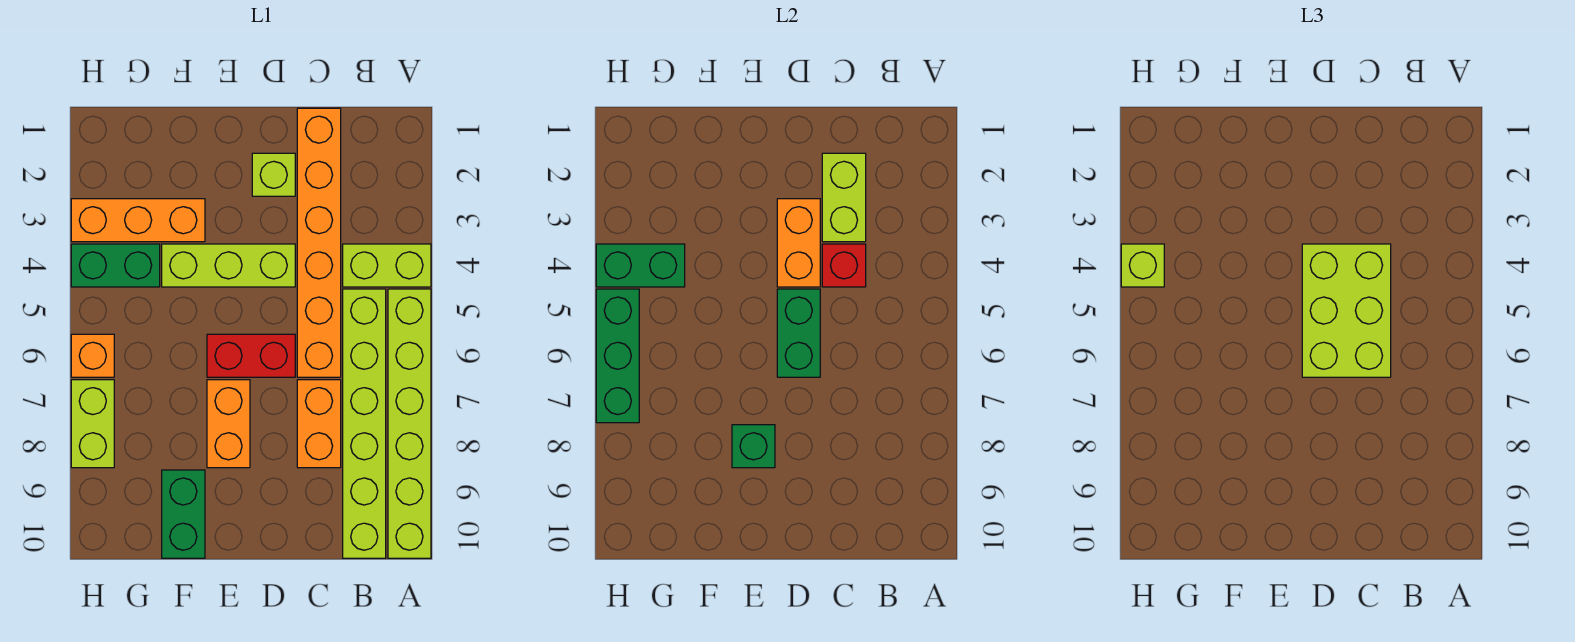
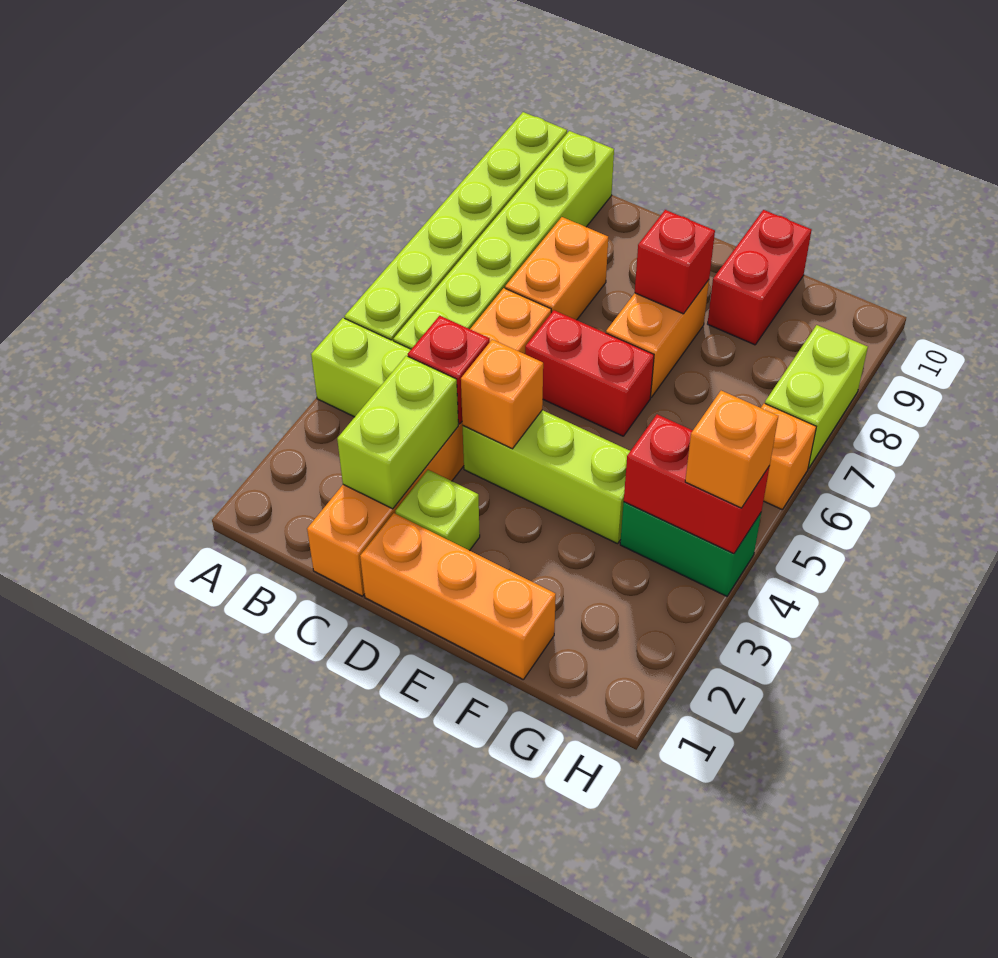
lime 2x3 brick [1302,244,1391,377] -> none
orange 1x2 brick [777,199,820,287] -> orange 1x1 brick [461,339,543,449]
green 1x2 brick [777,289,820,377] -> none
green 1x1 brick [732,425,775,468] -> red 1x1 brick [635,210,715,314]
orange 1x3 brick [71,199,205,242] -> orange 1x3 brick moved to [360,513,556,679]
green 1x2 brick [162,470,205,558] -> red 1x2 brick [708,210,812,345]
green 1x2 brick [596,244,685,287] -> red 1x2 brick [624,414,770,554]
lime 1x1 brick [1121,244,1164,287] -> orange 1x1 brick [685,391,778,508]
green 1x3 brick [596,289,639,423] -> none

